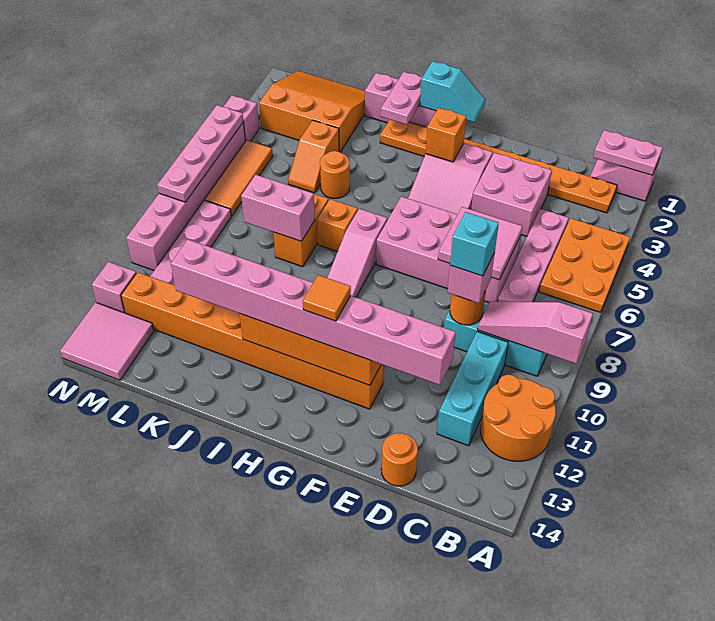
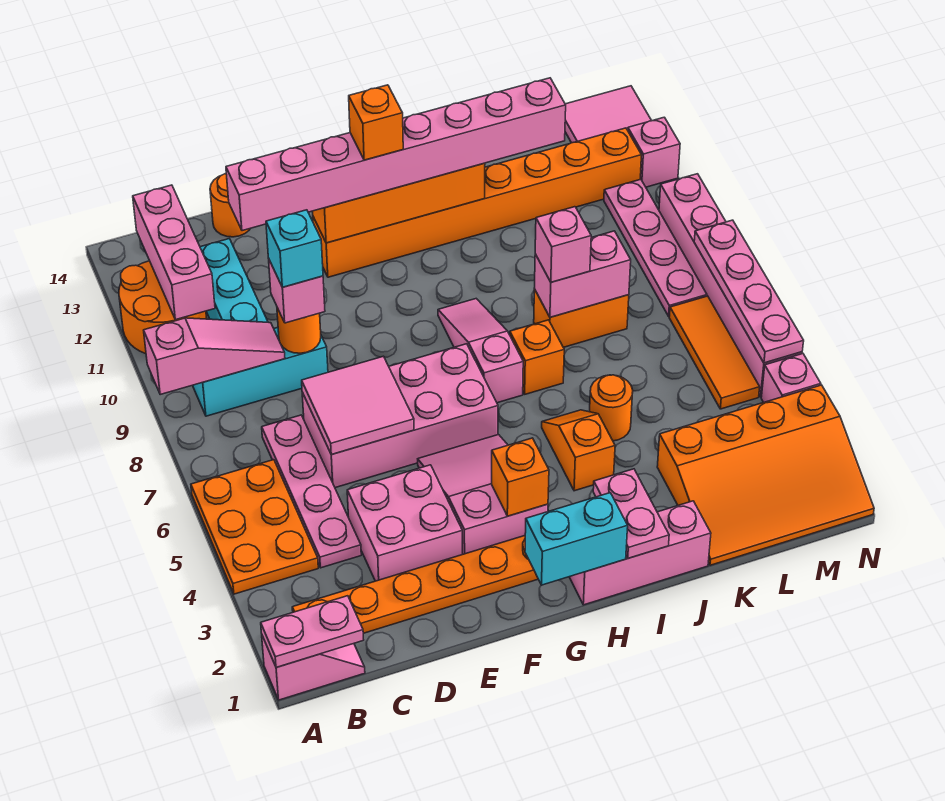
none -> pink 1x3 brick [133,185,215,320]
cyan 1x2 slope [420,61,485,122] -> cyan 1x2 brick [525,493,628,585]
orange 1x1 tile [303,275,351,321] -> orange 1x1 brick [349,85,403,160]
orange 1x2 brick [273,194,328,267] -> orange 1x2 brick turned to [534,289,629,347]
none -> pink 1x1 brick [535,207,591,282]
orange 3x3 slope [259,71,365,152] -> orange 3x4 slope [657,385,874,565]
orange 1x2 slope [288,120,339,193] -> orange 1x2 slope moved to [542,410,615,491]

